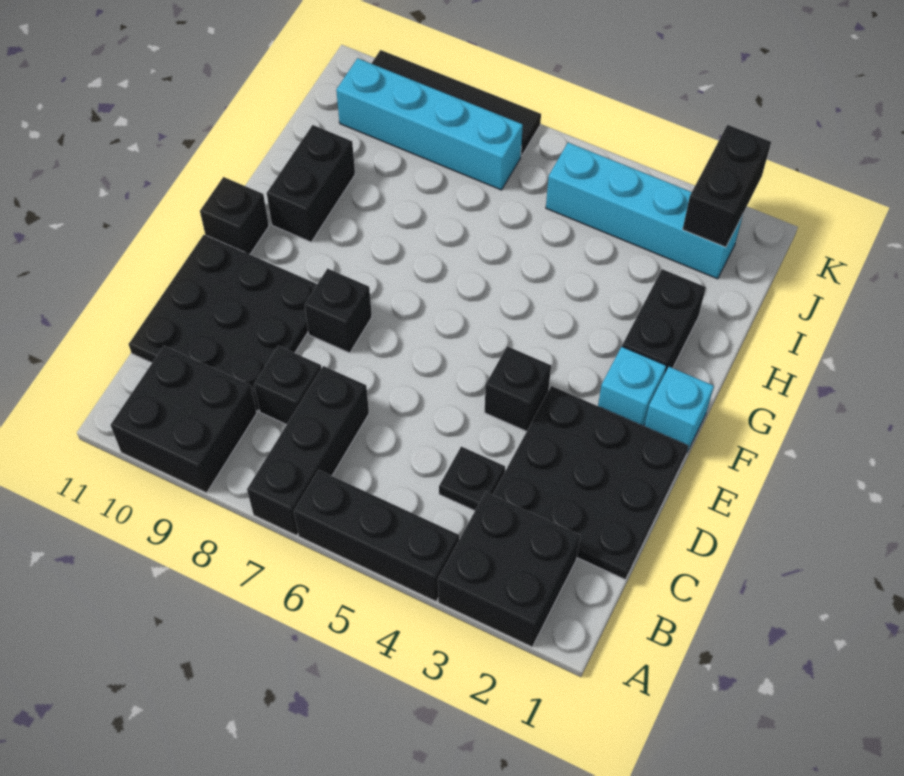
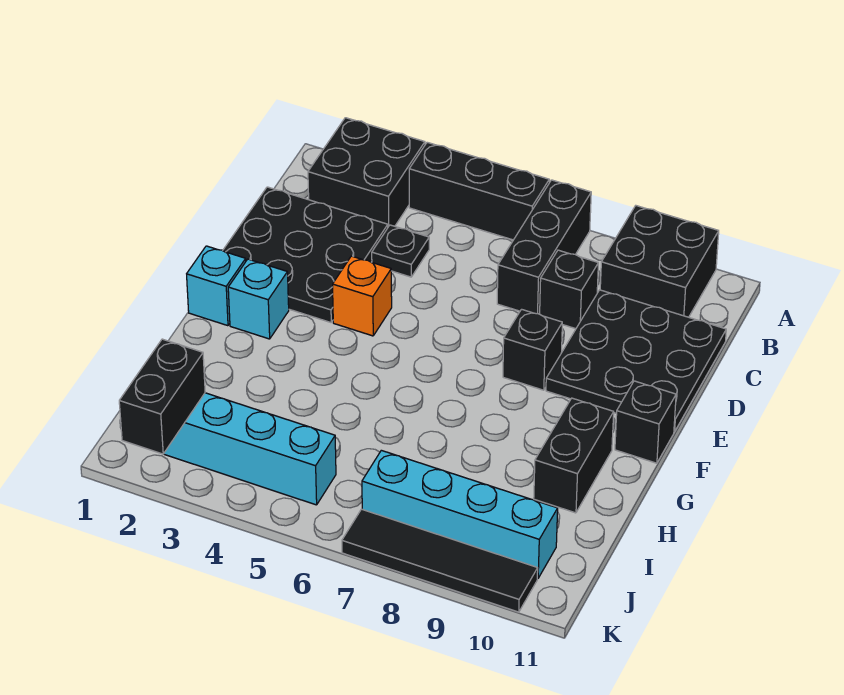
black 1x1 brick [485,346,551,431] -> orange 1x1 brick [333,256,392,336]
black 1x2 brick [622,269,706,374] -> none

